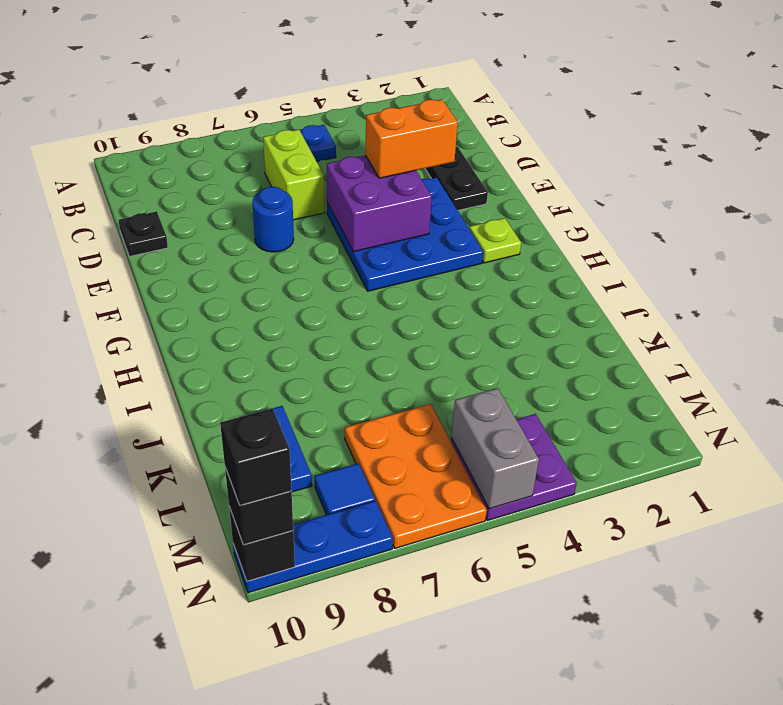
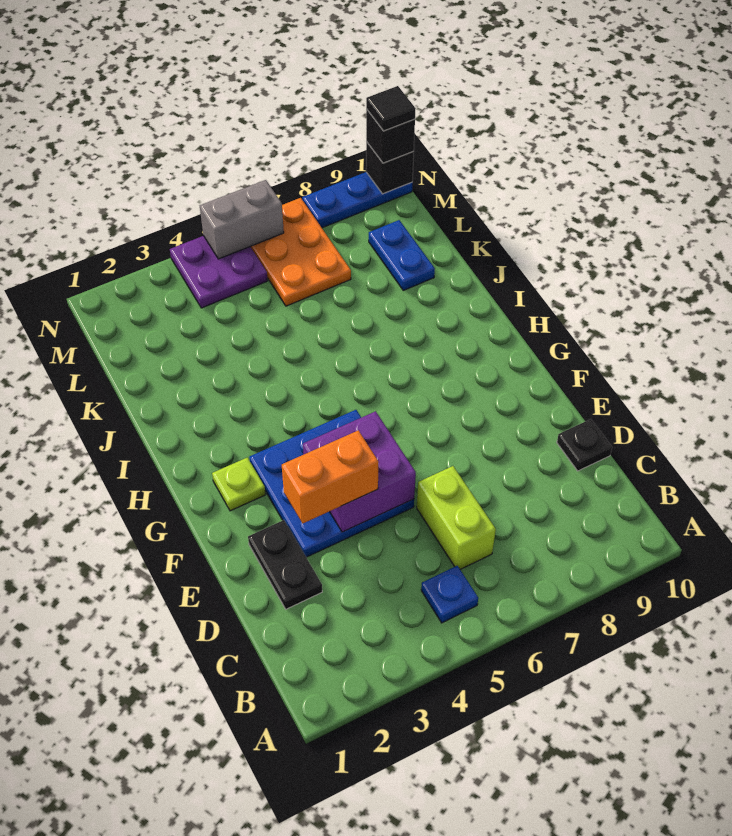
blue 1x1 round brick [252,187,294,252] -> none
grey 1x2 brick [451,388,539,509] -> grey 1x2 brick turned to [200,180,284,259]
blue 1x1 tile [315,464,375,515] -> none
black 1x1 brick [220,409,292,505] -> black 1x1 tile [366,86,416,131]

